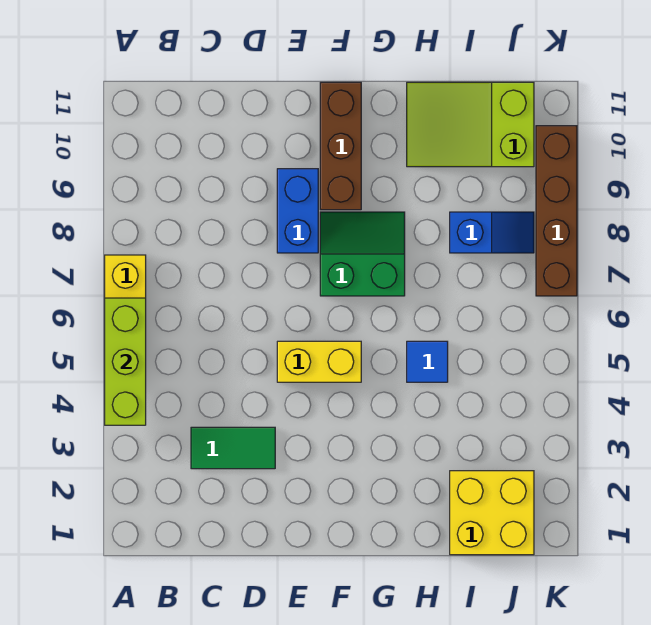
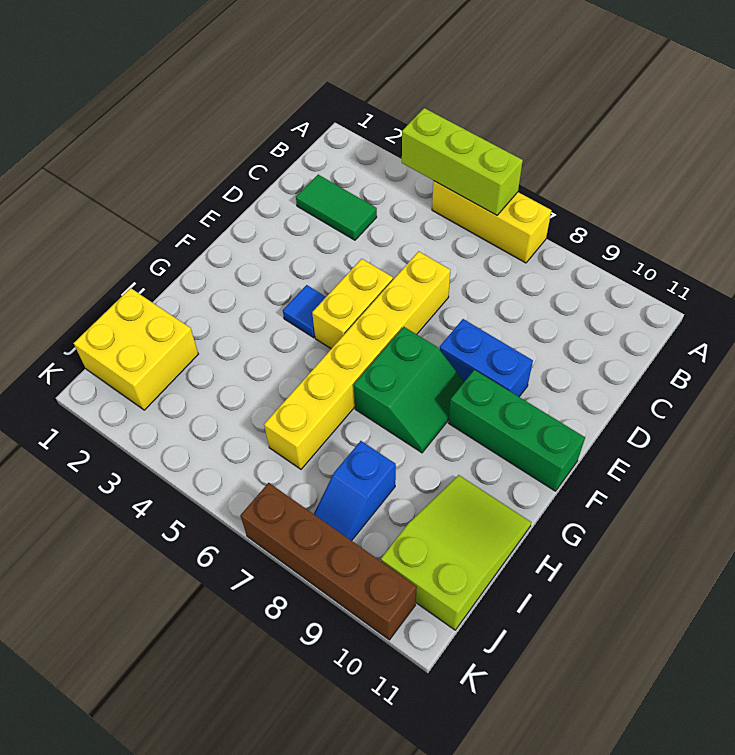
green 1x2 tile [191,427,275,469] -> green 1x2 tile turned to [296,175,377,240]
none -> yellow 1x6 brick [264,251,450,469]
brown 1x3 brick [320,82,361,210] -> green 1x3 brick [449,370,585,491]
blue 1x1 tile [407,341,448,382] -> blue 1x1 tile moved to [283,285,326,338]

